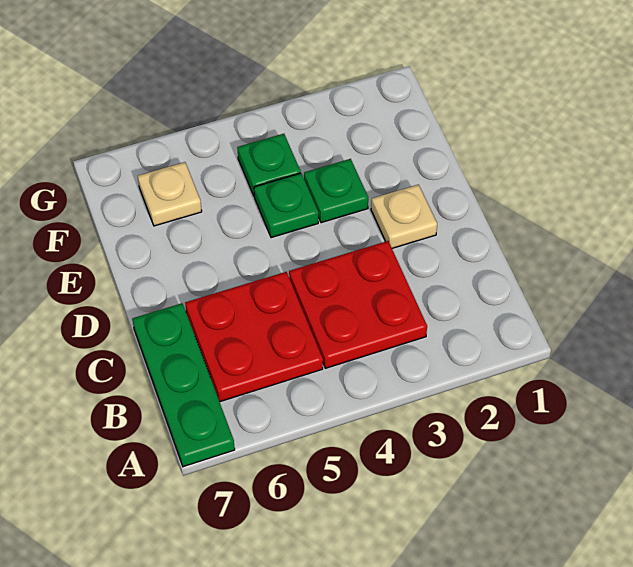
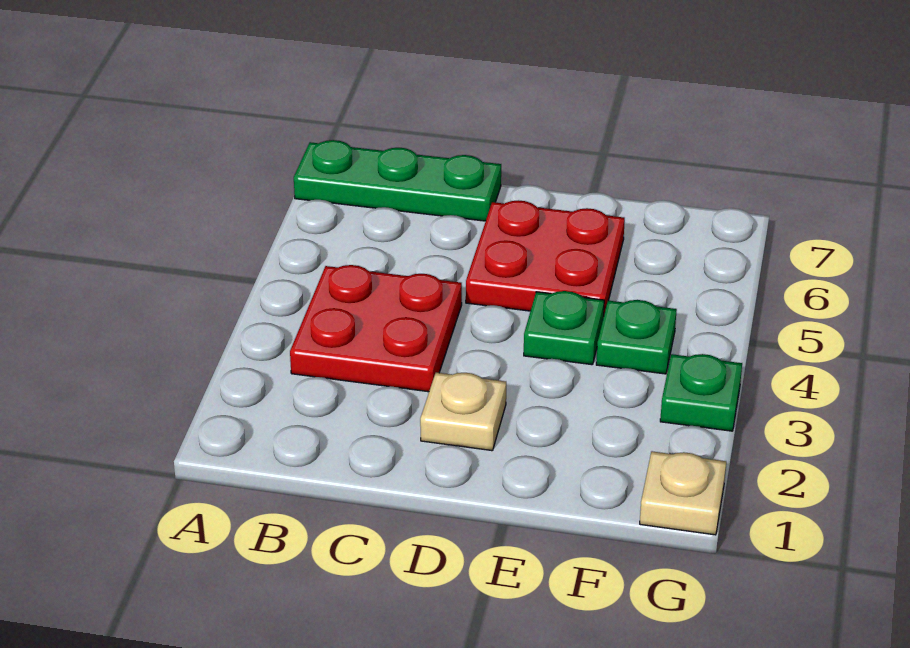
red 2x2 plate [185,272,323,402] -> red 2x2 plate moved to [466,200,625,318]
green 1x1 plate [304,159,368,223] -> green 1x1 plate moved to [660,354,742,431]
tan 1x1 plate [138,162,202,226] -> tan 1x1 plate moved to [640,451,726,535]

